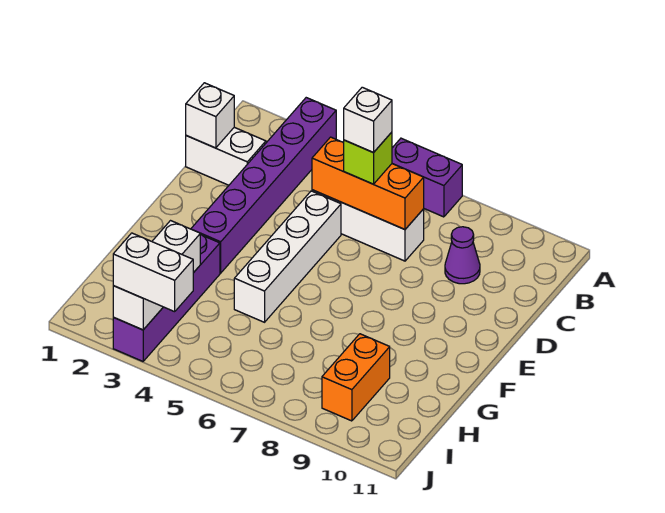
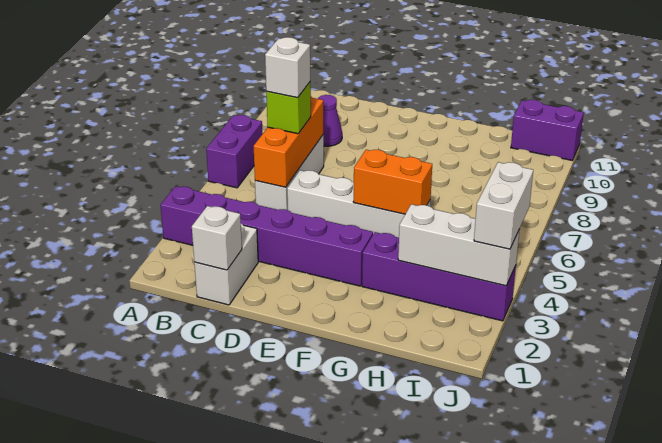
orange 1x2 brick [322,334,390,421] -> orange 1x2 brick moved to [353,150,432,214]
none -> purple 1x2 brick [511,100,584,160]

